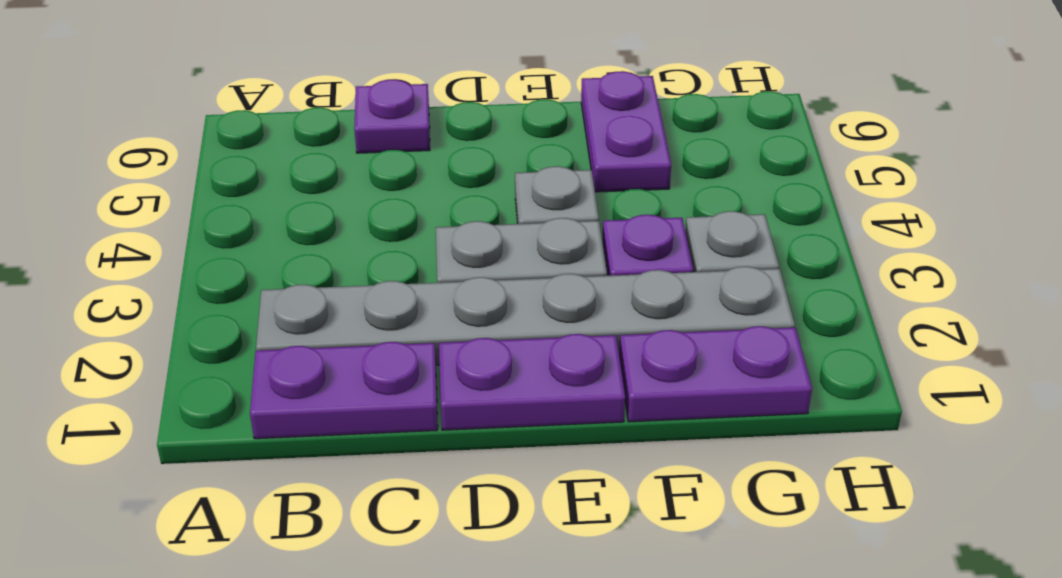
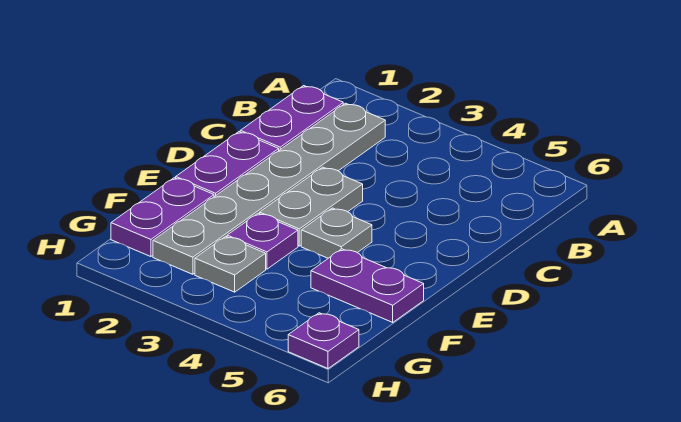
purple 1x1 plate [354,79,430,153] -> purple 1x1 plate moved to [288,313,359,368]

